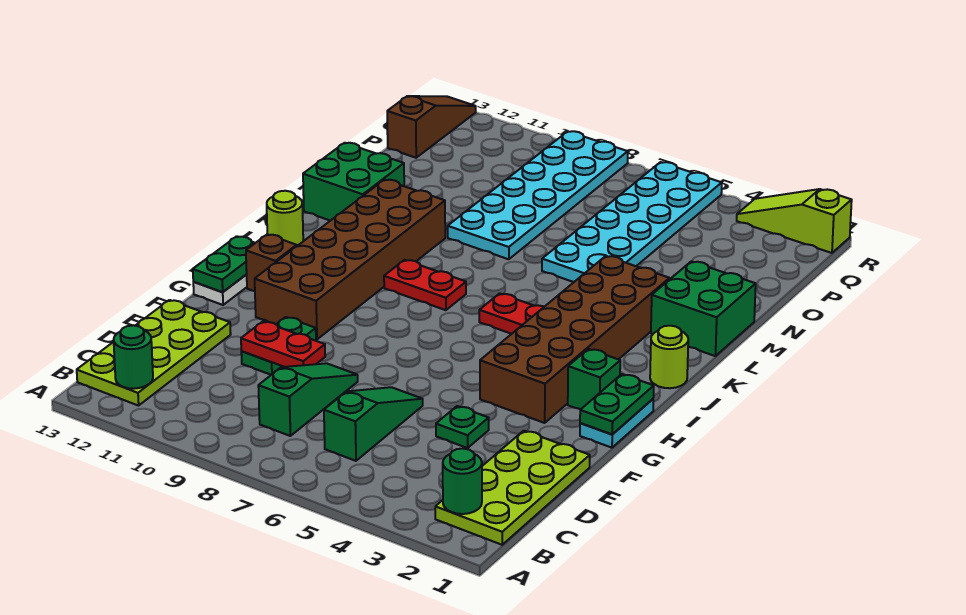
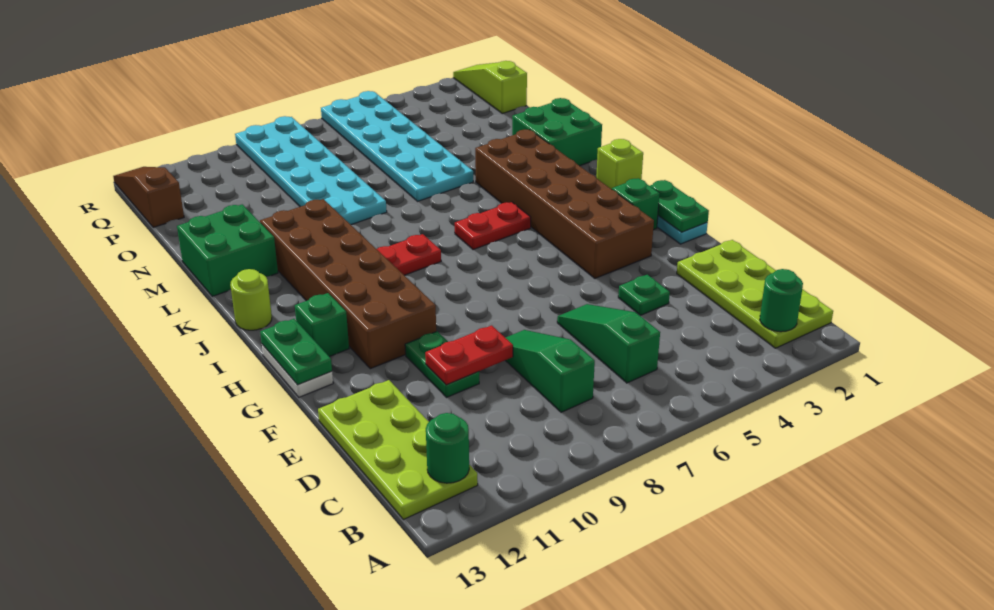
brown 1x1 brick [246,234,297,291] -> green 1x1 brick [295,293,349,357]
lime 1x1 round brick [650,326,688,388] -> lime 1x1 brick [596,139,643,189]
lime 1x3 slope [737,189,852,253] -> lime 1x3 slope turned to [453,61,527,113]

